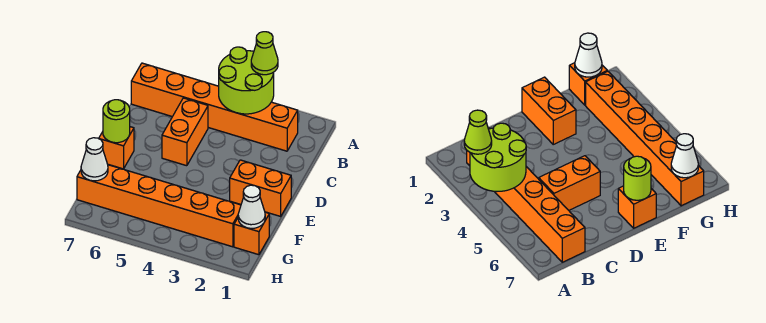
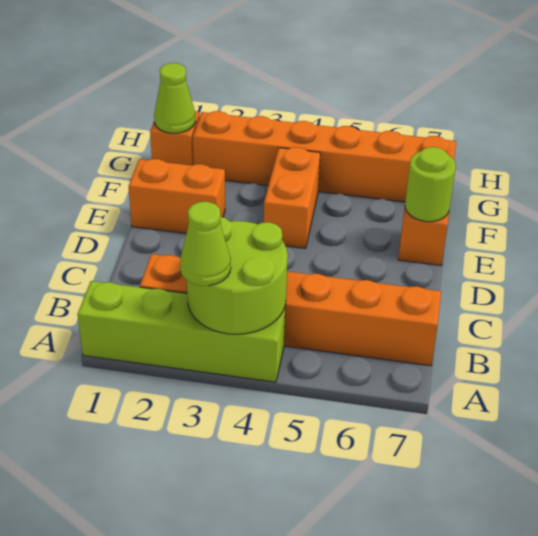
none -> lime 1x4 brick [77,281,285,382]
orange 1x2 brick [162,98,208,166] -> orange 1x2 brick moved to [264,147,320,248]
white 1x1 cone [238,185,265,228] -> lime 1x1 cone [154,63,195,133]
white 1x1 cone [81,138,108,181] -> none

